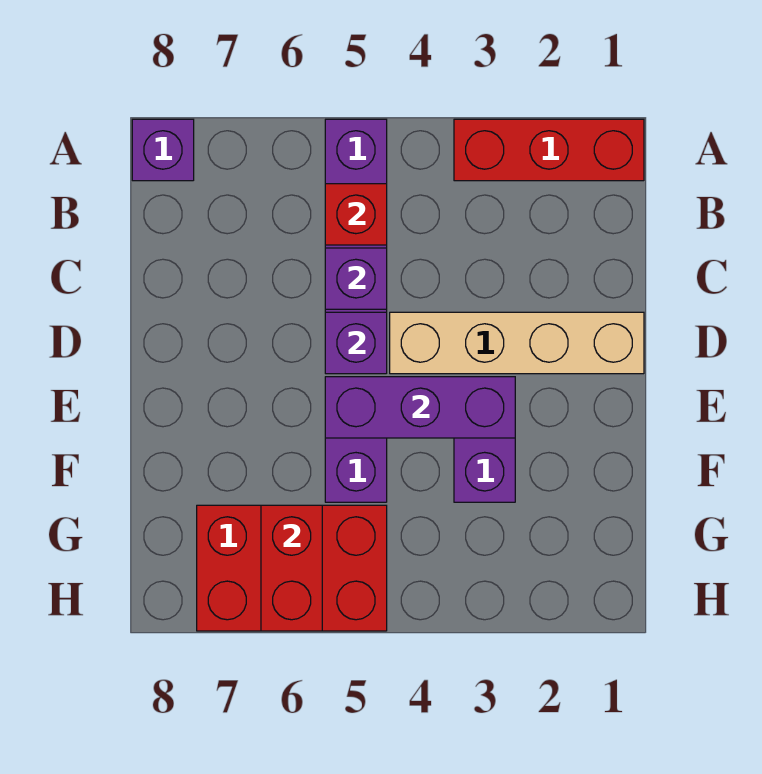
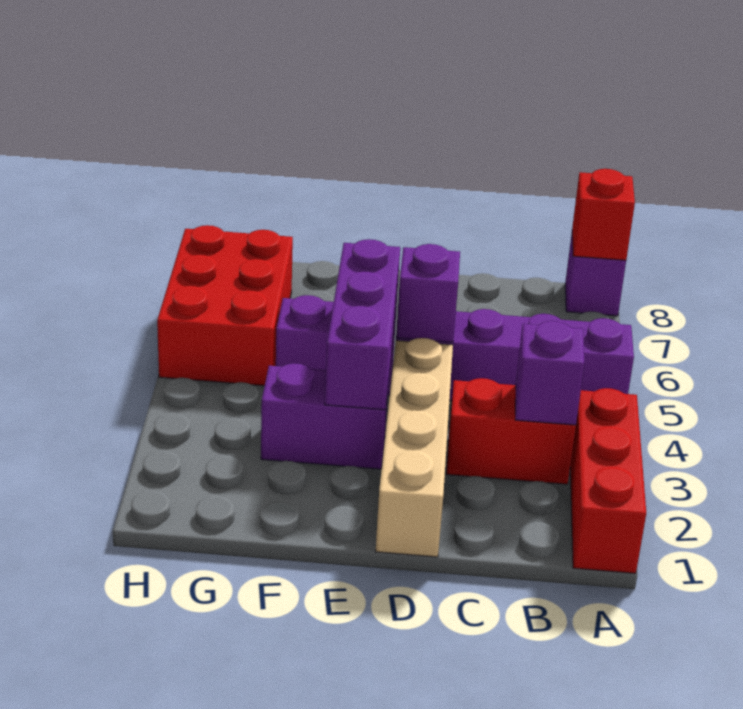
red 1x1 brick [325,184,387,245] -> red 1x1 brick moved to [572,169,635,260]
purple 1x1 brick [325,248,387,309] -> purple 1x1 brick moved to [515,321,585,425]
red 1x2 brick [261,505,322,631] -> red 1x2 brick moved to [446,378,576,484]

